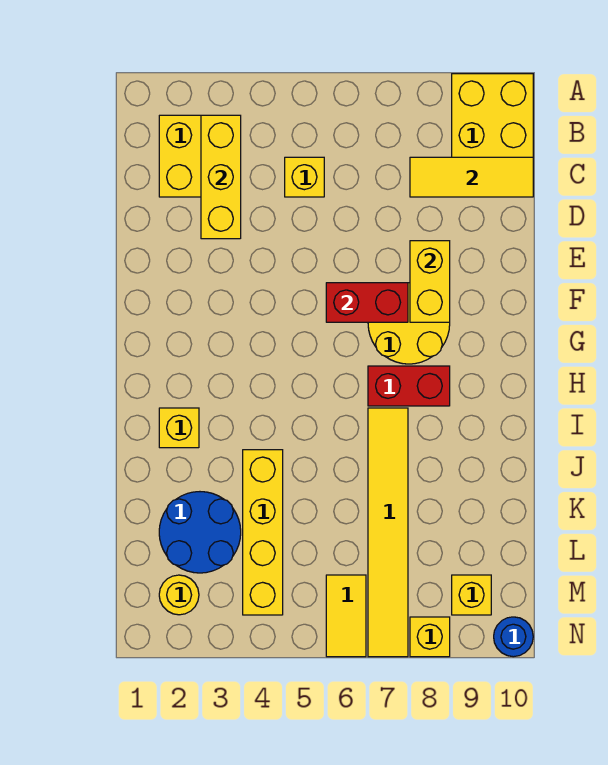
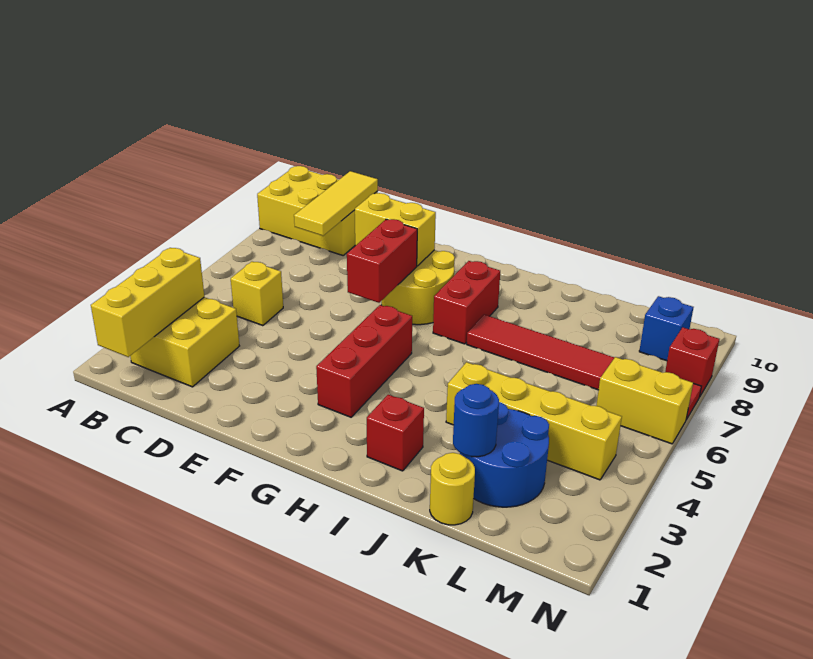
yellow 1x3 brick [201,115,241,239] -> yellow 1x3 brick turned to [91,248,204,357]
none -> red 1x3 brick [316,305,412,417]
yellow 1x1 brick [159,408,199,448] -> red 1x1 brick [367,395,424,471]
yellow 1x6 tile [368,408,408,657] -> red 1x6 tile [467,315,701,420]
yellow 1x1 round brick [159,575,199,615] -> yellow 1x1 round brick moved to [430,453,475,525]
yellow 1x2 tile [326,575,366,657] -> yellow 1x2 brick [596,357,693,444]
yellow 1x1 brick [452,575,491,615] -> blue 1x1 brick [639,296,693,361]
yellow 1x1 brick [410,617,450,657] -> red 1x1 brick [665,327,719,397]
blue 1x1 round brick [494,617,533,657] -> blue 1x1 round brick moved to [453,384,499,457]

